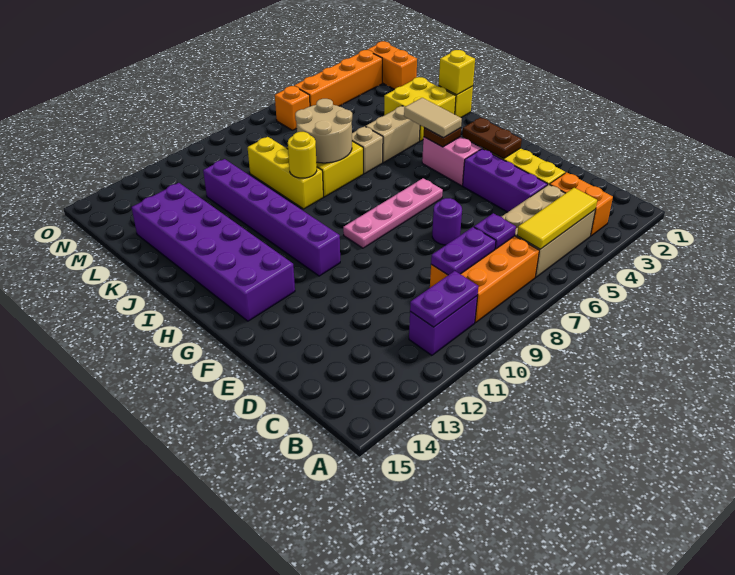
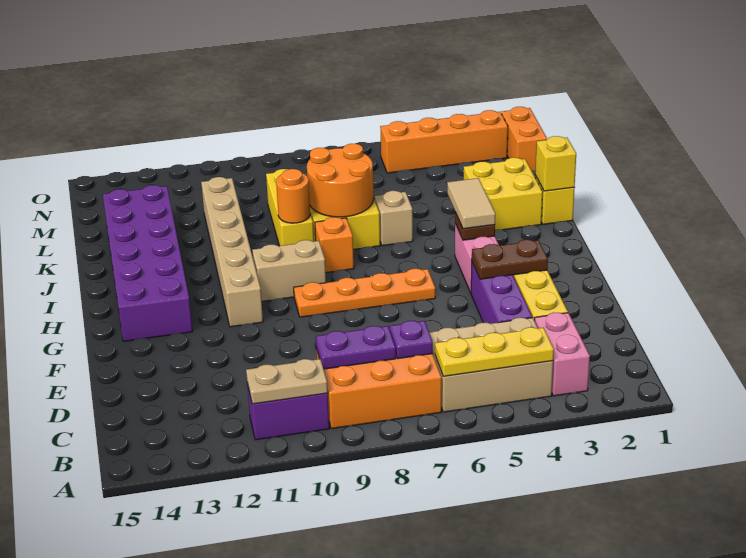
orange 1x2 brick [550,172,613,236] -> pink 1x2 brick [534,313,590,396]
yellow 1x3 tile [517,188,597,249] -> yellow 1x3 plate [435,327,554,376]
purple 1x2 plate [410,271,478,327] -> tan 1x2 plate [246,359,328,404]
purple 1x1 round brick [432,198,462,245] -> none
brown 1x2 plate [462,118,522,159] -> brown 1x2 plate turned to [472,240,548,279]
pink 1x4 plate [343,178,443,248] -> orange 1x4 plate [294,269,435,317]
purple 1x6 brick [203,159,340,276] -> tan 1x6 brick [201,177,263,327]
tan 1x2 brick [366,106,420,163] -> tan 1x2 brick moved to [252,240,326,301]
tan 2x2 round brick [295,99,352,163] -> orange 2x2 round brick [307,144,374,217]
yellow 1x1 round brick [288,132,317,178] -> orange 1x1 round brick [276,169,310,223]
orange 1x1 brick [275,86,310,130] -> orange 1x1 brick moved to [315,217,354,273]

